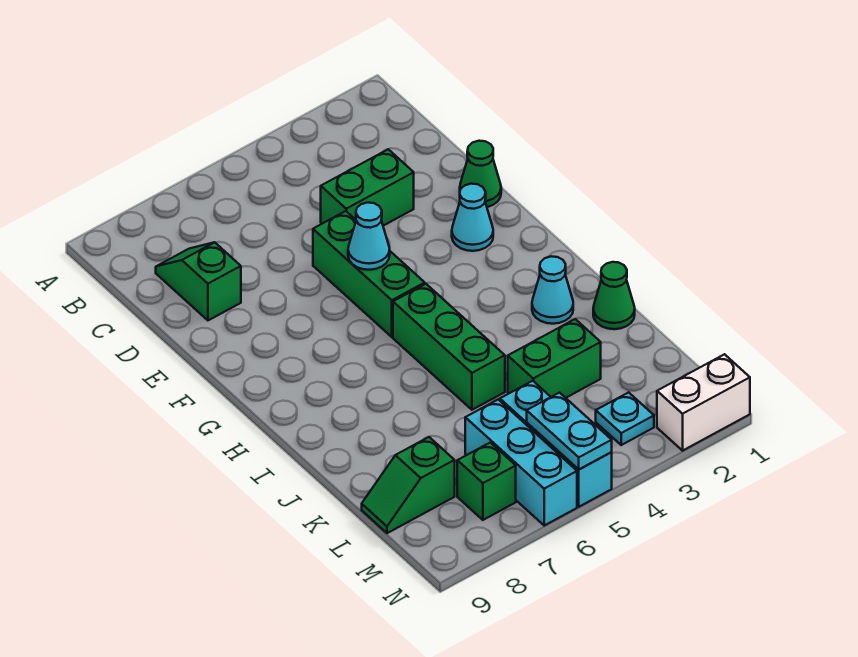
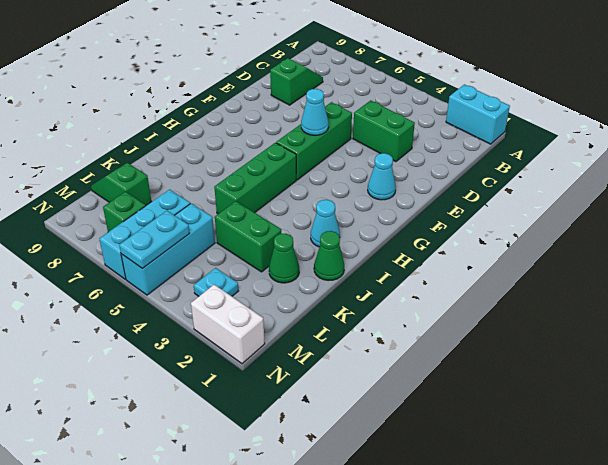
none -> cyan 1x2 brick [446,84,510,144]
green 1x1 cone [460,141,501,207] -> green 1x1 cone moved to [269,234,299,283]

